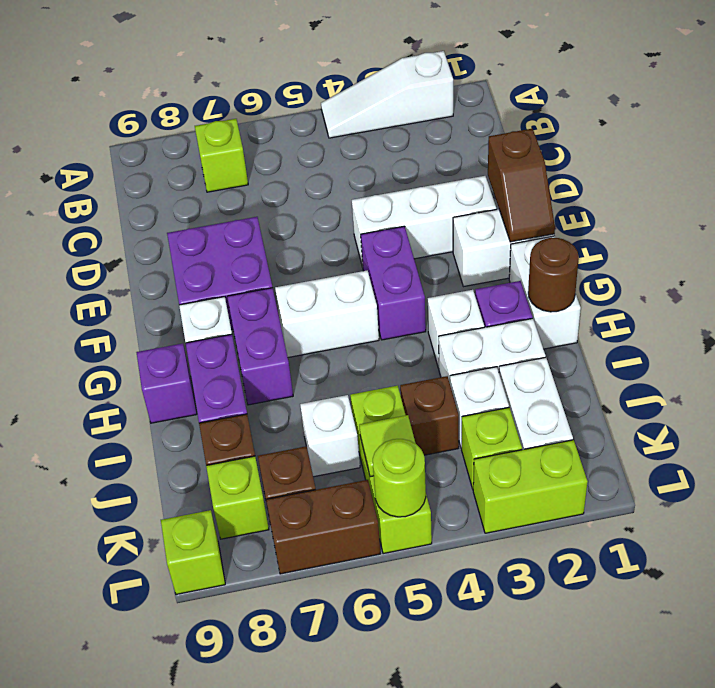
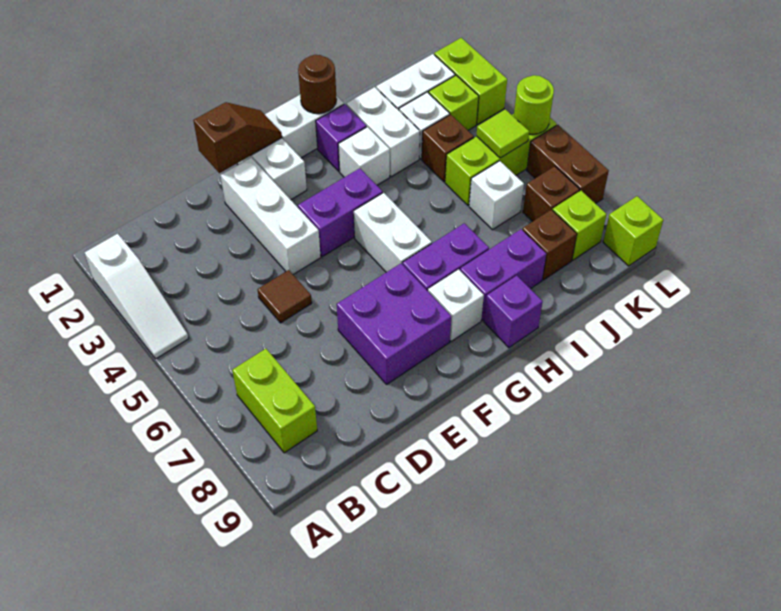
lime 1x1 brick [195,119,248,192] -> lime 1x2 brick [232,349,317,453]
none -> brown 1x1 tile [258,270,312,323]

